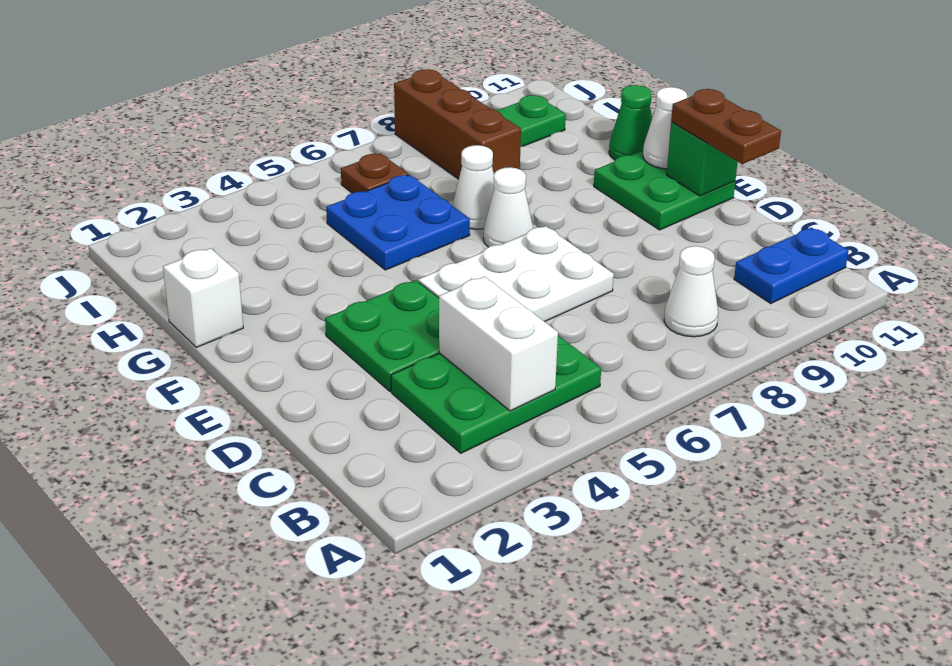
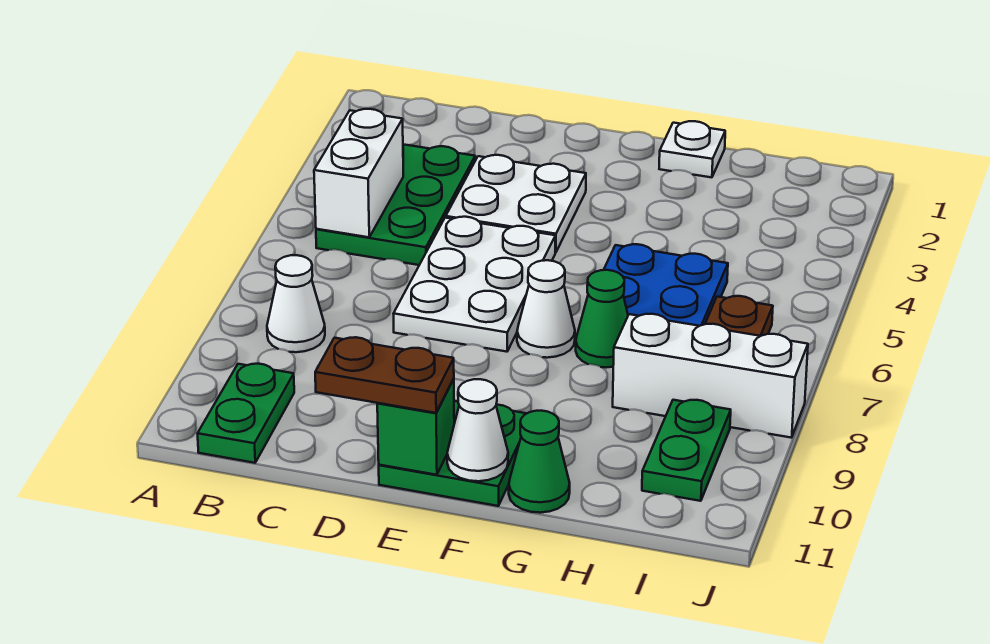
white 1x2 brick [439,276,558,411] -> white 1x2 brick turned to [314,109,403,237]
blue 1x2 plate [734,228,848,304] -> green 1x2 plate [198,364,294,463]
green 2x2 plate [325,280,439,391] -> white 2x2 plate [446,155,586,253]
white 1x1 brick [163,248,243,347] -> white 1x1 plate [659,121,725,177]
white 1x1 cone [452,145,494,229] -> green 1x1 cone [576,270,628,368]
brown 1x3 brick [394,69,521,179] -> white 1x3 brick [613,314,808,438]

